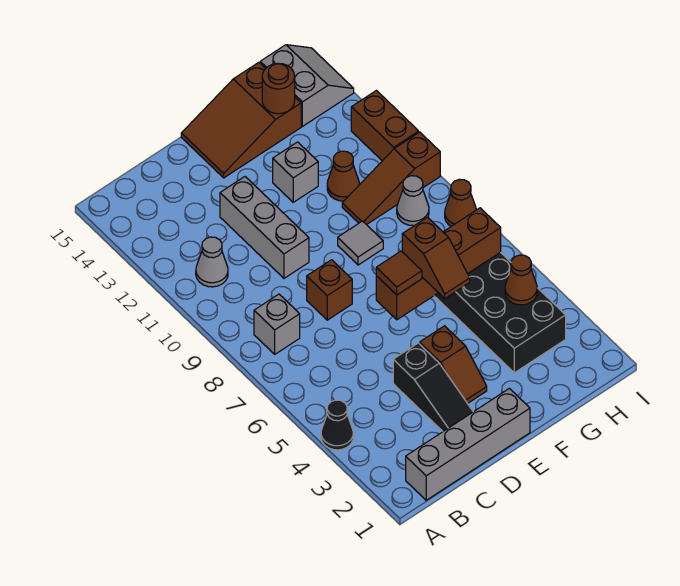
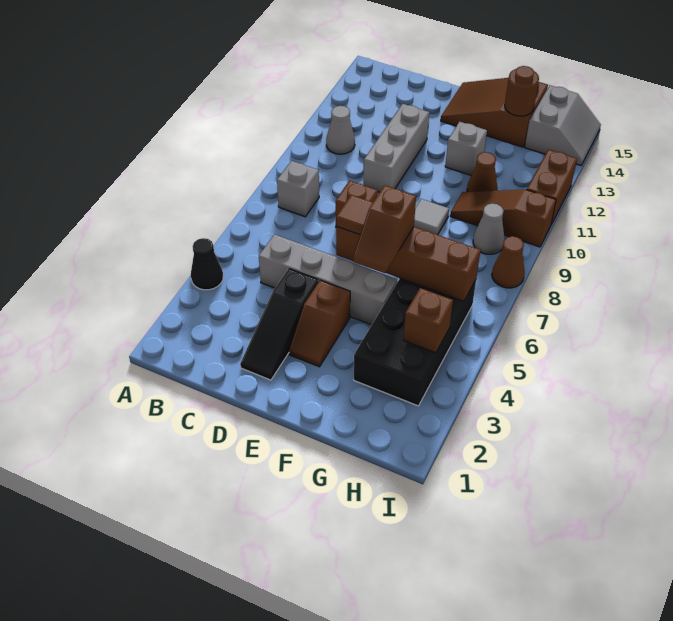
grey 1x4 brick [406,388,530,500] -> grey 1x4 brick moved to [259,234,397,325]
brown 1x1 cone [505,255,537,305] -> brown 1x1 brick [403,288,453,353]

